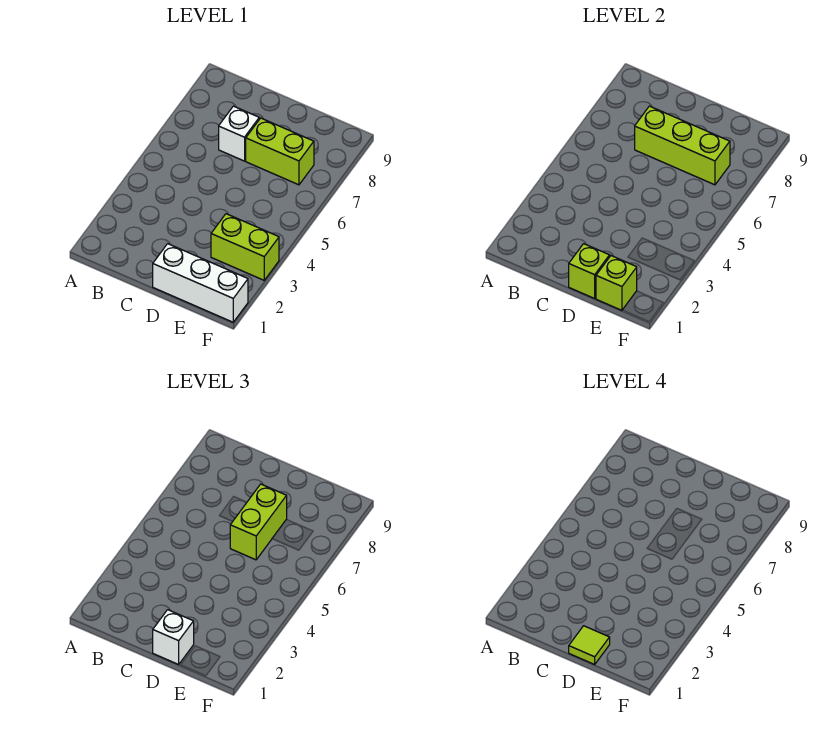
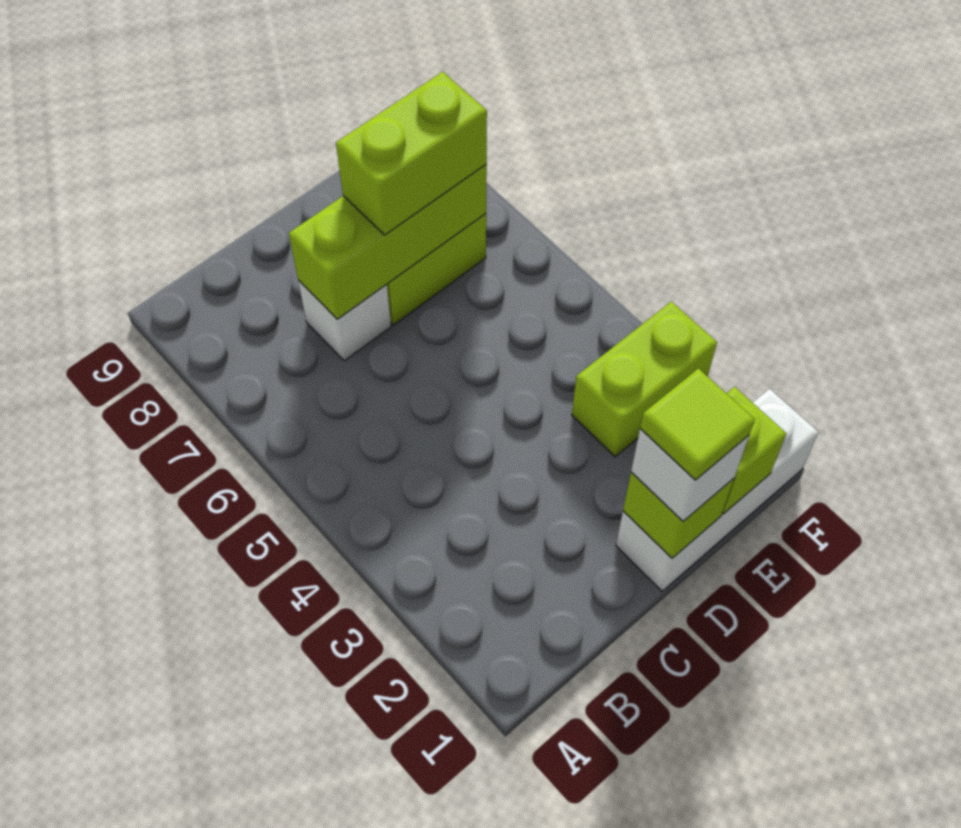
lime 1x2 brick [230,484,287,560] -> lime 1x2 brick turned to [336,72,487,235]

